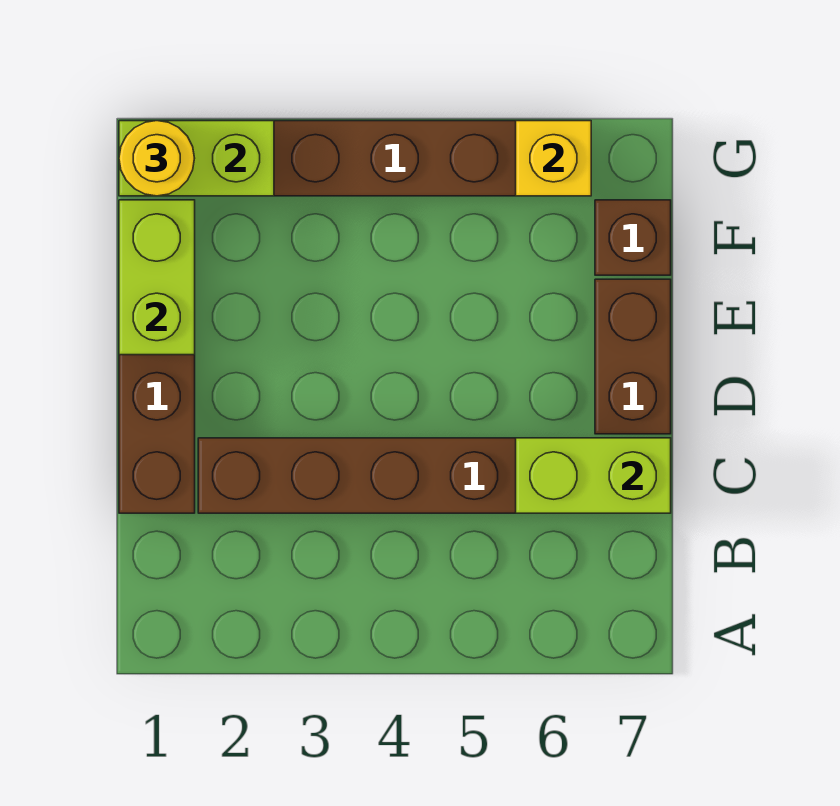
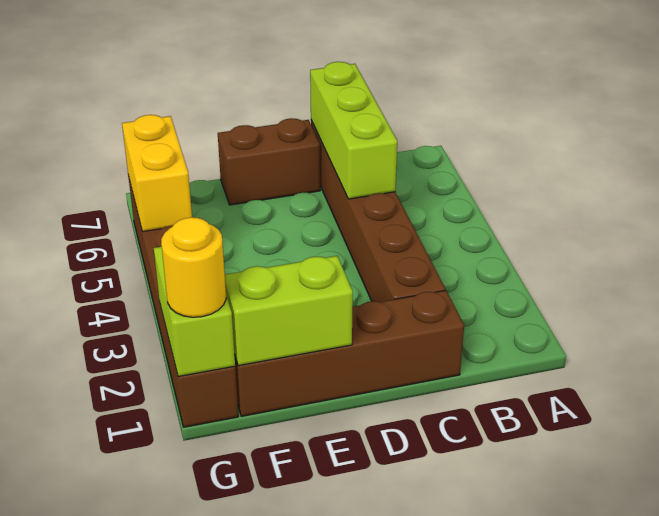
lime 1x2 brick [516,438,671,513] -> lime 1x3 brick [310,62,397,199]
brown 1x1 brick [595,200,671,275] -> none
yellow 1x1 brick [516,121,591,196] -> yellow 1x2 brick [122,115,192,232]

